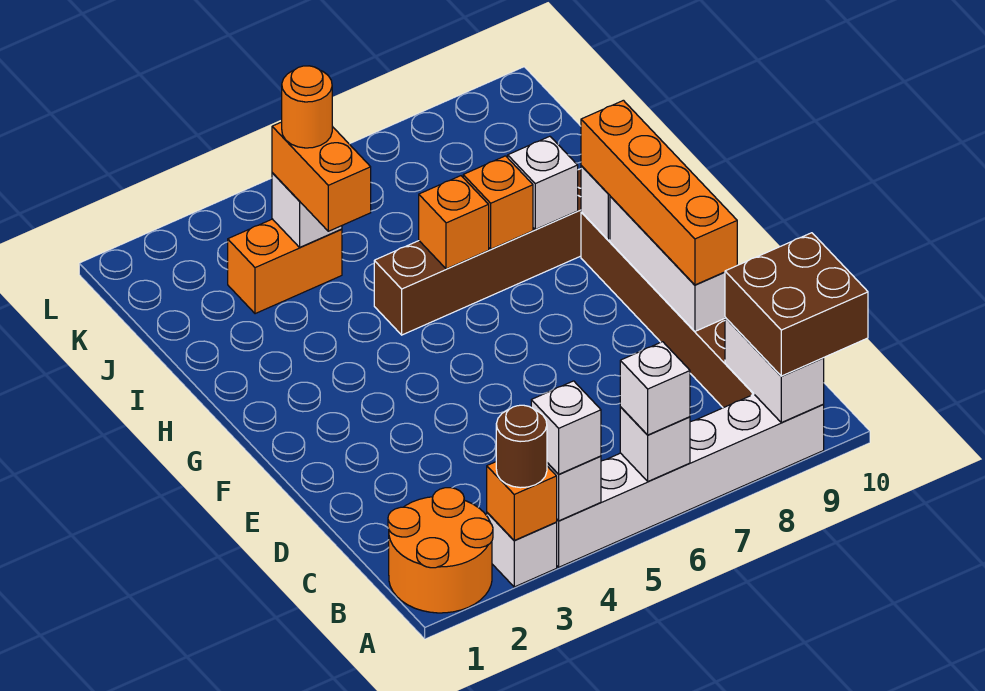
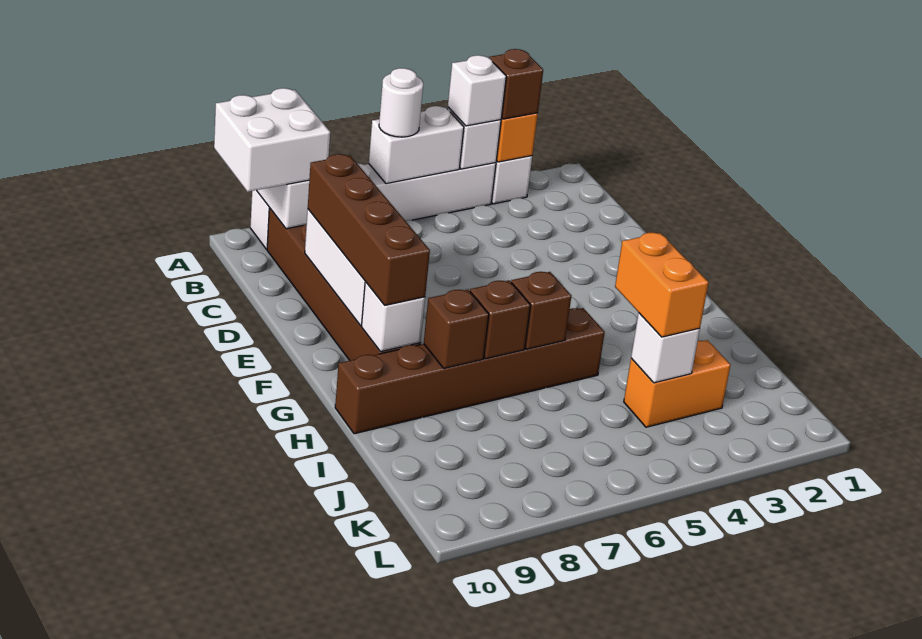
orange 2x2 round brick [388,488,493,613] -> none
brown 1x1 round brick [496,405,547,488] -> brown 1x1 brick [489,49,543,119]
white 1x1 brick [620,407,690,481] -> white 1x2 brick [369,106,464,184]
white 1x1 brick [620,342,690,435] -> white 1x1 round brick [379,68,423,137]
brown 2x2 brick [725,233,868,376] -> white 2x2 brick [214,88,330,192]
orange 1x4 brick [581,100,737,285] -> brown 1x4 brick [308,154,430,305]
orange 1x1 brick [419,176,489,269] -> brown 1x1 brick [511,272,571,349]
orange 1x1 brick [463,156,533,249] -> brown 1x1 brick [470,281,530,359]
white 1x1 brick [508,136,578,230] -> brown 1x1 brick [424,290,489,368]
orange 1x1 round brick [282,66,332,148] -> none

